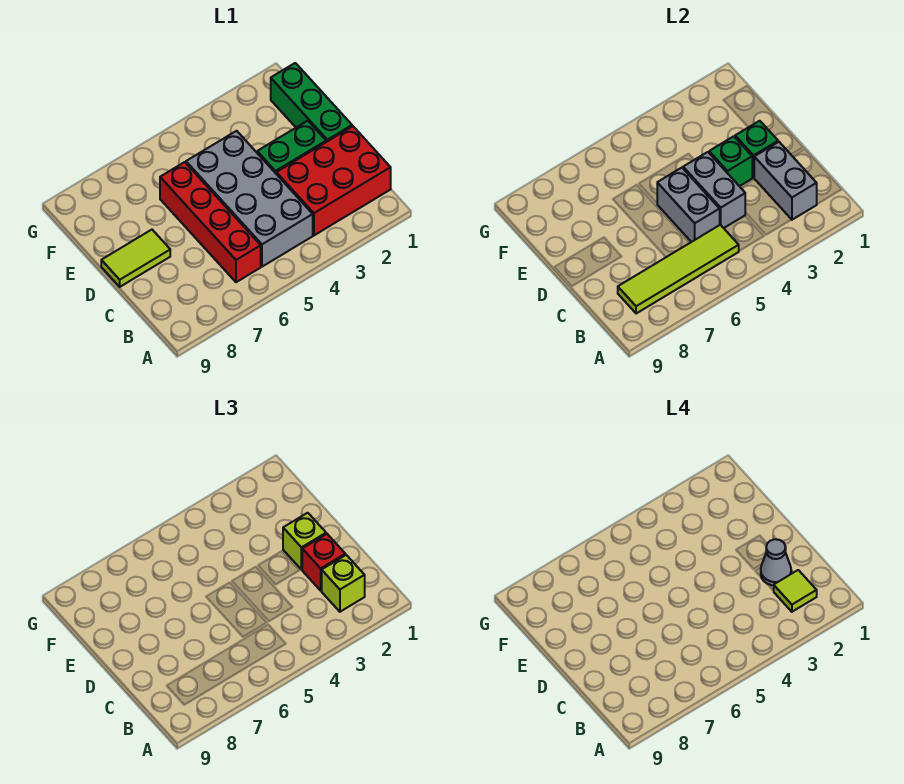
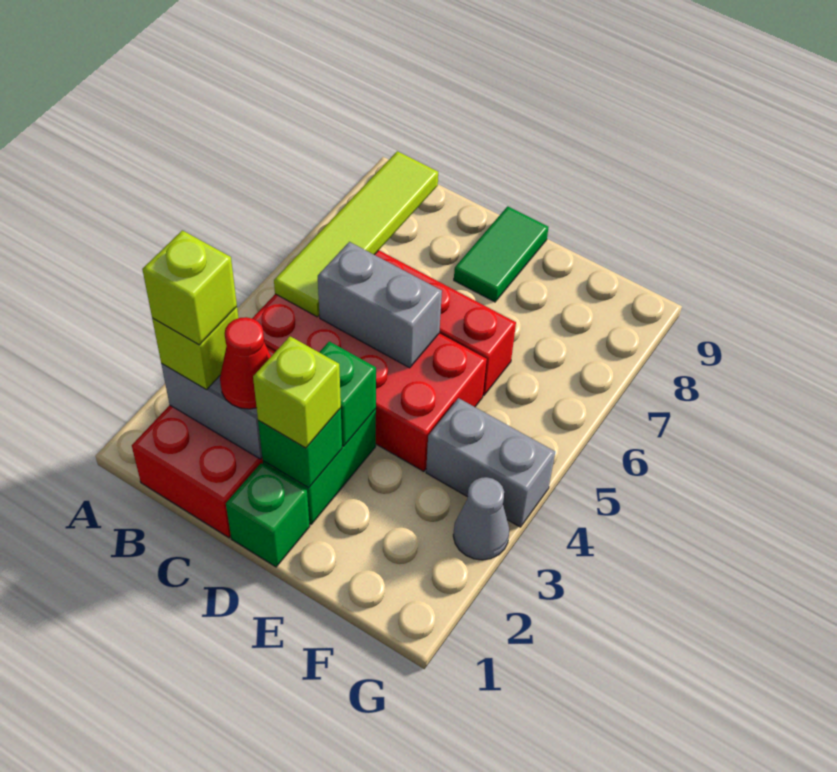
lime 1x1 tile [774,570,817,612] -> lime 1x1 brick [142,230,237,345]
grey 2x4 brick [186,131,313,267] -> red 2x4 brick [252,294,487,471]
red 1x1 brick [302,534,345,591] -> red 1x1 cone [220,317,271,409]
grey 1x1 cone [761,539,791,585] -> grey 1x1 cone moved to [453,477,509,560]
grey 1x2 brick [683,152,745,228] -> grey 1x2 brick moved to [426,398,555,527]
green 1x3 brick [271,63,352,142] -> green 1x1 brick [226,463,310,567]
lime 1x2 tile [101,230,170,287] -> green 1x2 tile [454,206,549,302]

